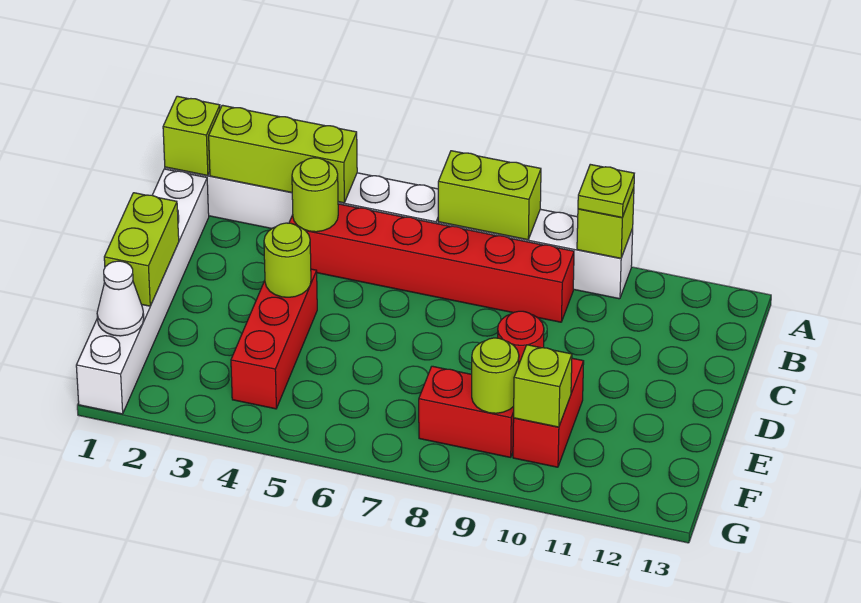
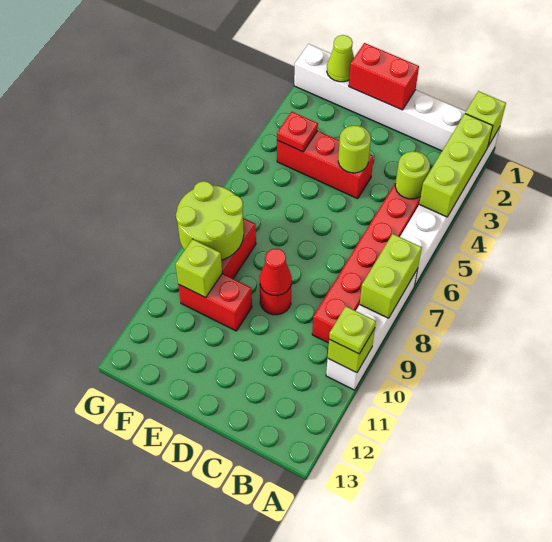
lime 1x2 brick [104,193,179,306] -> red 1x2 brick [349,43,419,110]
none -> red 1x1 cone [260,249,292,296]
white 1x1 cone [97,261,144,336] -> lime 1x1 cone [327,35,354,82]
none -> red 1x1 plate [277,112,318,152]
lime 1x1 round brick [472,338,519,413] -> lime 2x2 round brick [176,181,244,260]

